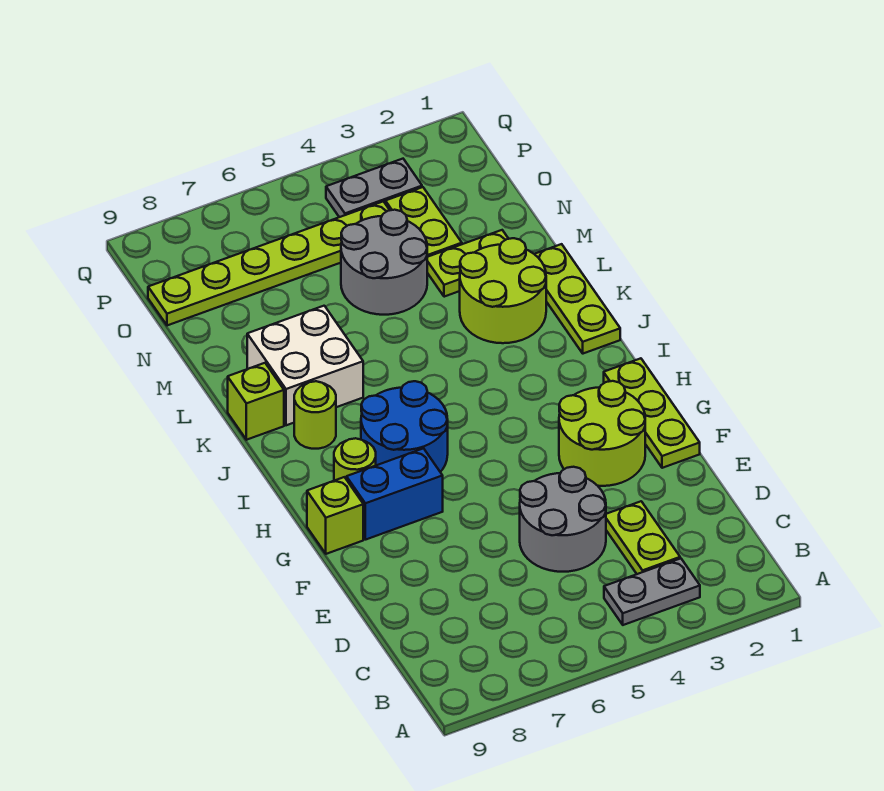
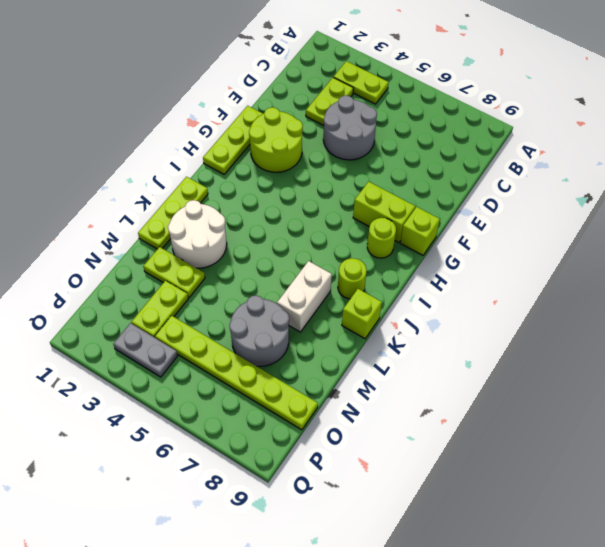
grey 1x2 plate [604,558,700,625] -> lime 1x2 plate [333,61,389,104]
blue 1x2 brick [346,448,443,540] -> lime 1x2 brick [353,182,415,242]
blue 2x2 round brick [361,381,448,472] -> none
lime 2x2 round brick [460,238,546,343] -> white 2x2 round brick [168,200,227,268]
white 2x2 brick [247,306,363,425] -> white 1x2 brick [277,261,332,332]
grey 2x2 round brick [341,210,427,315] -> grey 2x2 round brick moved to [229,295,289,366]

